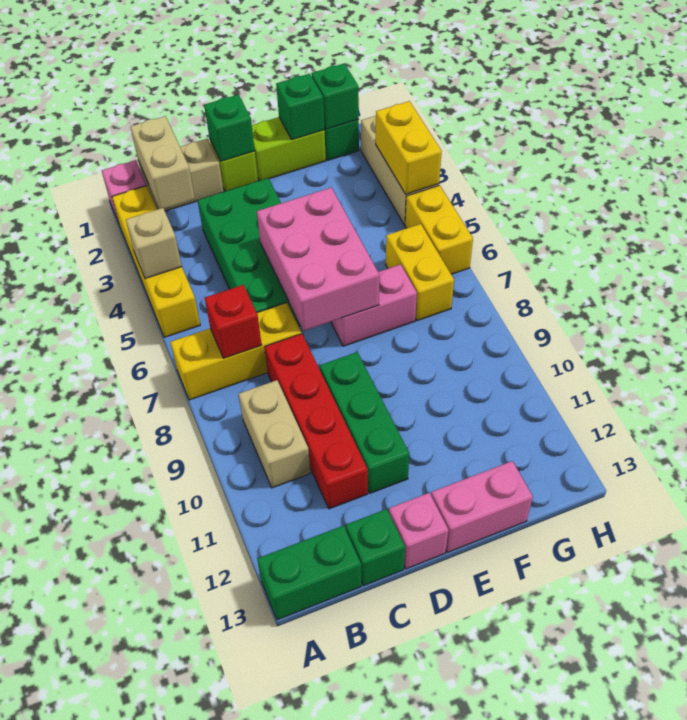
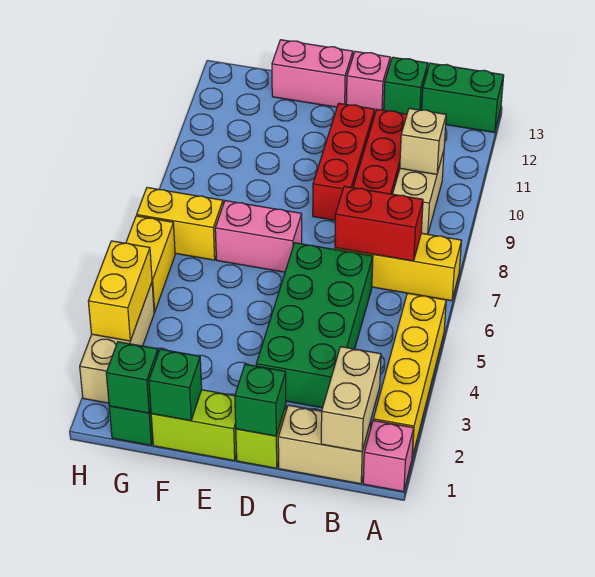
tan 1x1 brick [126,208,182,278] -> tan 1x1 brick moved to [400,109,446,174]
red 1x1 brick [205,285,262,358] -> red 1x2 brick [335,186,423,261]
pink 2x3 brick [257,188,379,331] -> none
green 1x3 brick [320,352,409,493] -> red 1x3 brick [313,103,375,220]
yellow 1x2 brick [386,224,454,321] -> yellow 1x2 brick turned to [137,188,223,260]

